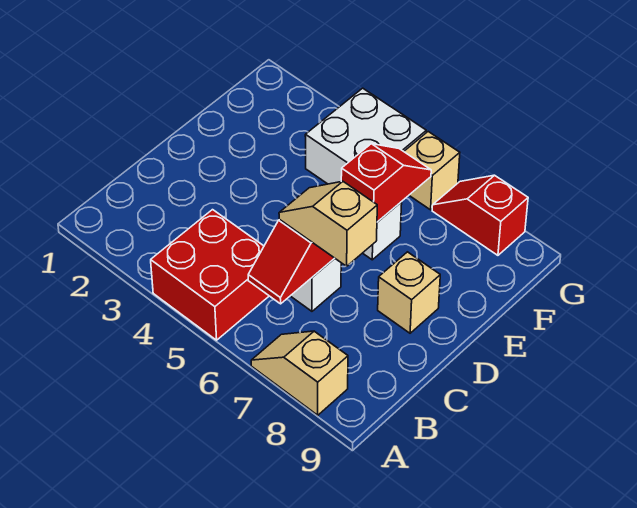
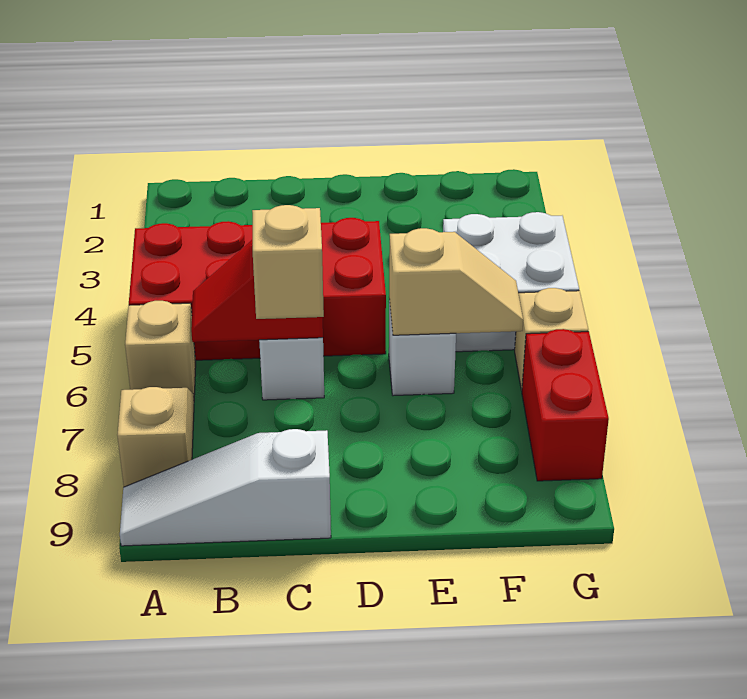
red 2x2 brick [151,210,269,340] -> red 2x4 brick [129,218,386,360]
none -> white 1x3 slope [120,429,331,546]
tan 1x1 brick [378,252,440,333] -> tan 1x1 brick moved to [125,301,196,397]
red 1x2 slope [341,144,431,222] -> tan 1x2 slope [389,228,523,335]
red 1x2 slope [432,175,528,255] -> red 1x2 brick [522,329,609,481]

